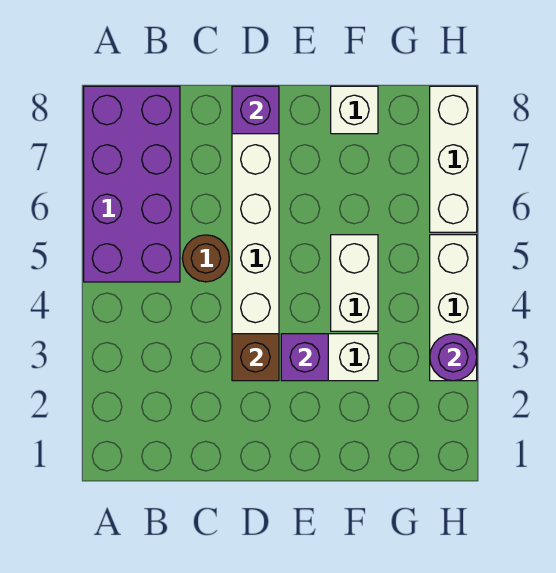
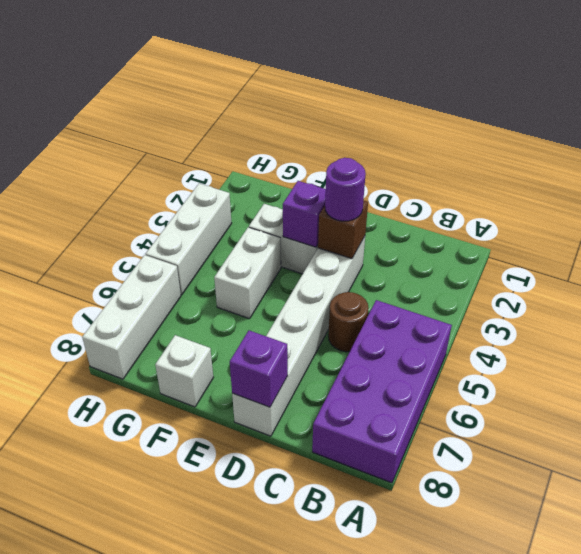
purple 1x1 round brick [430,334,477,381] -> purple 1x1 round brick moved to [325,158,366,221]

